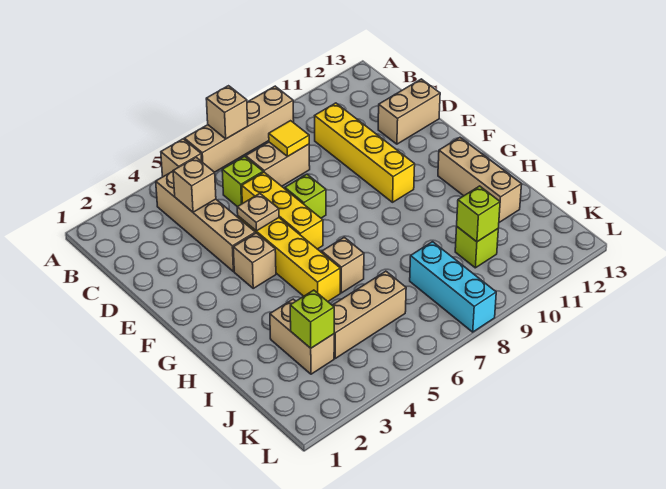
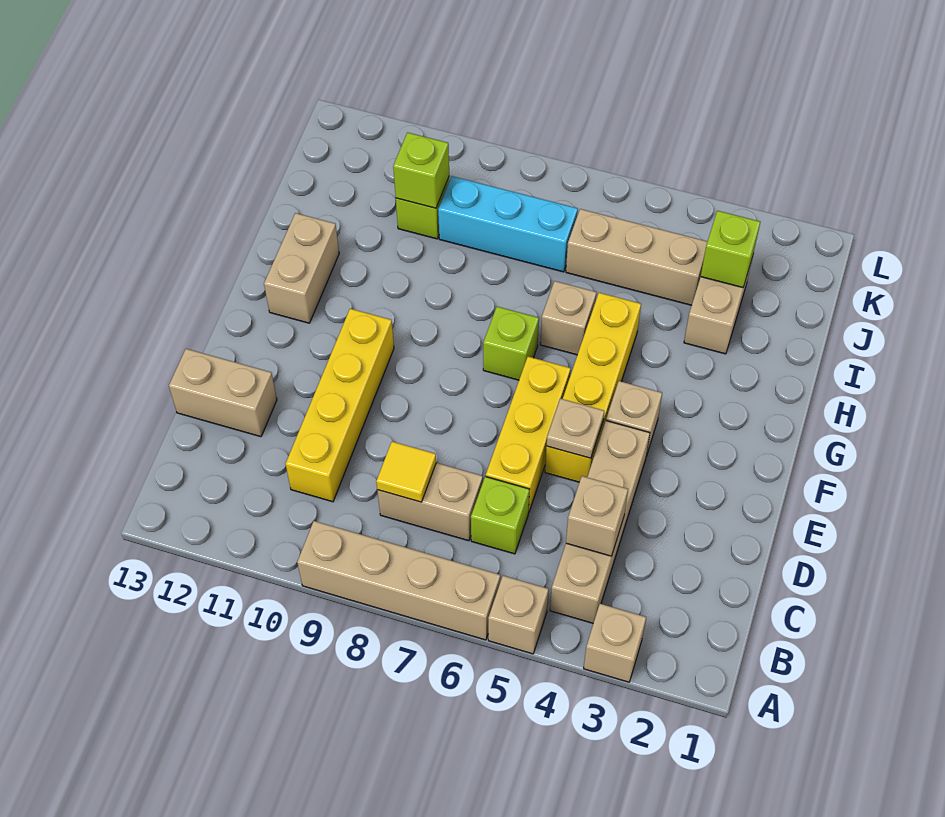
tan 1x1 brick [206,86,248,139] -> tan 1x1 brick moved to [584,604,646,682]
lime 1x1 brick [285,174,326,218] -> lime 1x1 brick moved to [483,307,539,380]
tan 1x3 brick [438,138,522,222] -> tan 1x2 brick [264,213,339,323]
cyan 1x3 brick [410,242,496,332] -> cyan 1x3 brick turned to [438,176,578,272]

